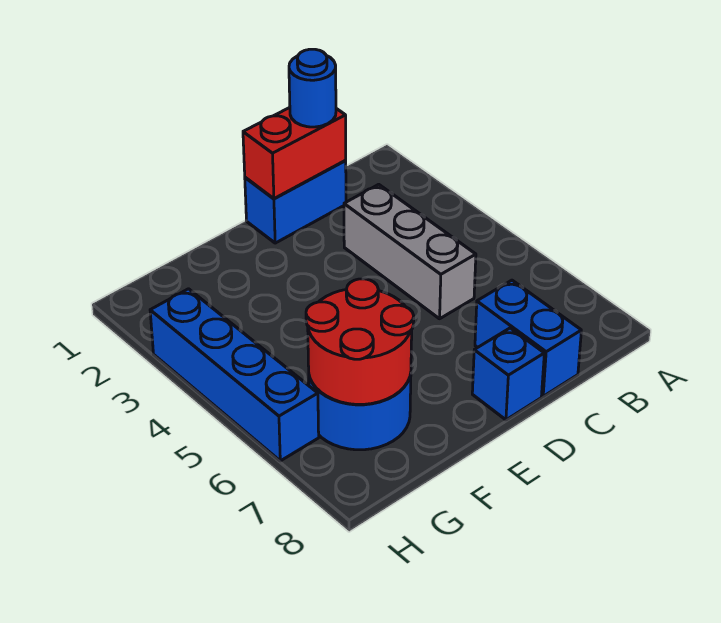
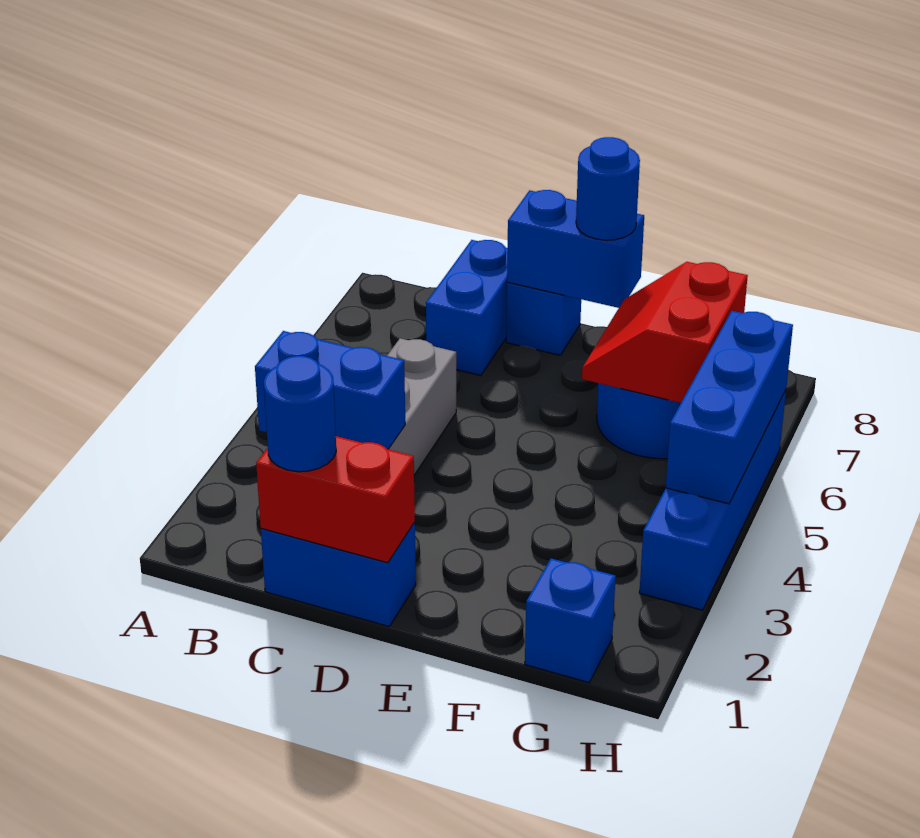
none -> blue 1x2 brick [255,331,405,449]
none -> blue 1x2 brick [507,190,644,308]
none -> blue 1x1 round brick [576,137,640,240]
red 2x2 round brick [306,279,414,404] -> red 2x2 slope [582,262,748,403]
none -> blue 1x1 brick [525,559,616,683]
none -> blue 1x3 brick [666,311,793,504]

